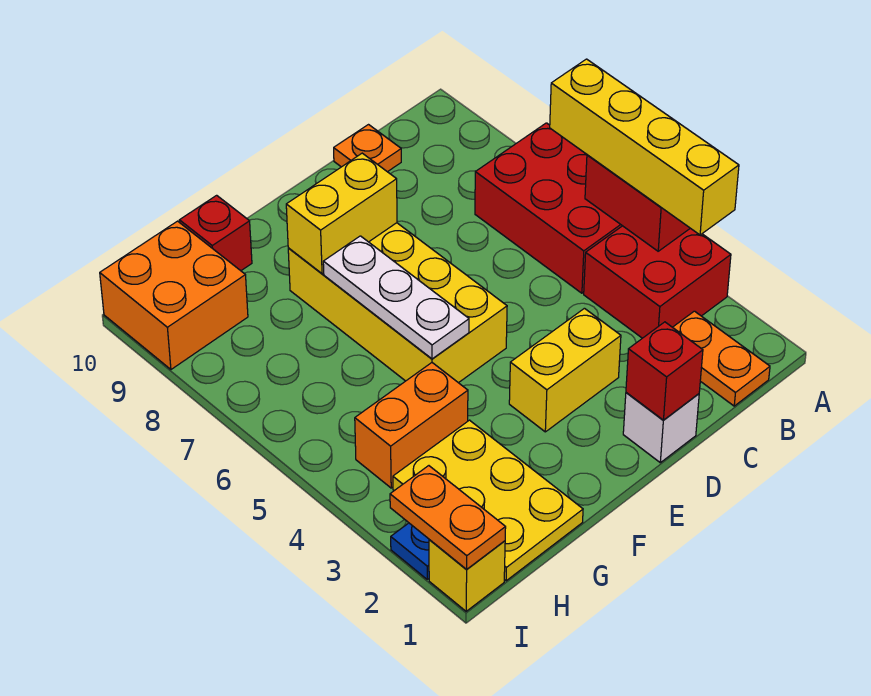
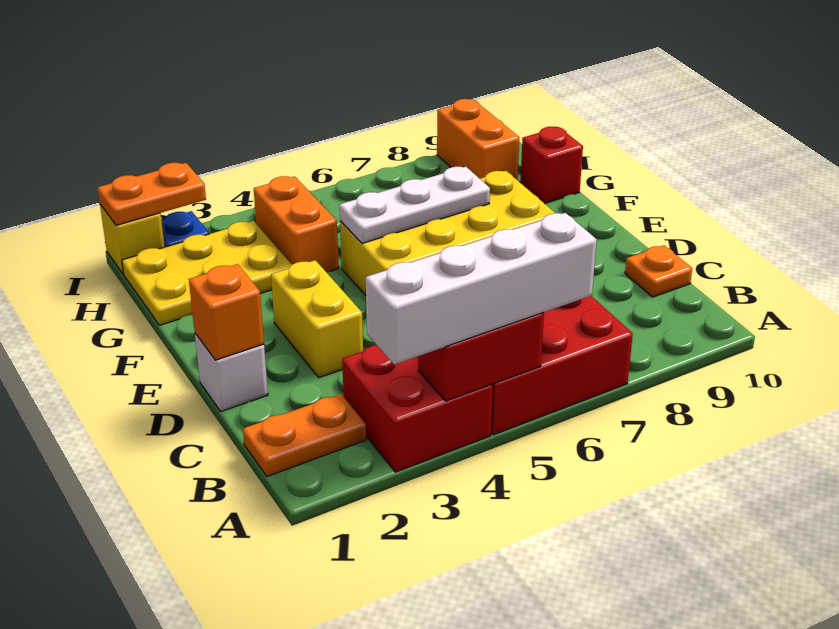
yellow 1x4 brick [550,59,739,235] -> white 1x4 brick [366,213,597,365]
red 1x1 brick [626,322,703,420] -> orange 1x1 brick [189,264,264,360]
yellow 1x2 brick [286,153,397,274] -> none
orange 2x2 brick [100,221,248,369] -> orange 1x2 brick [437,99,519,180]

